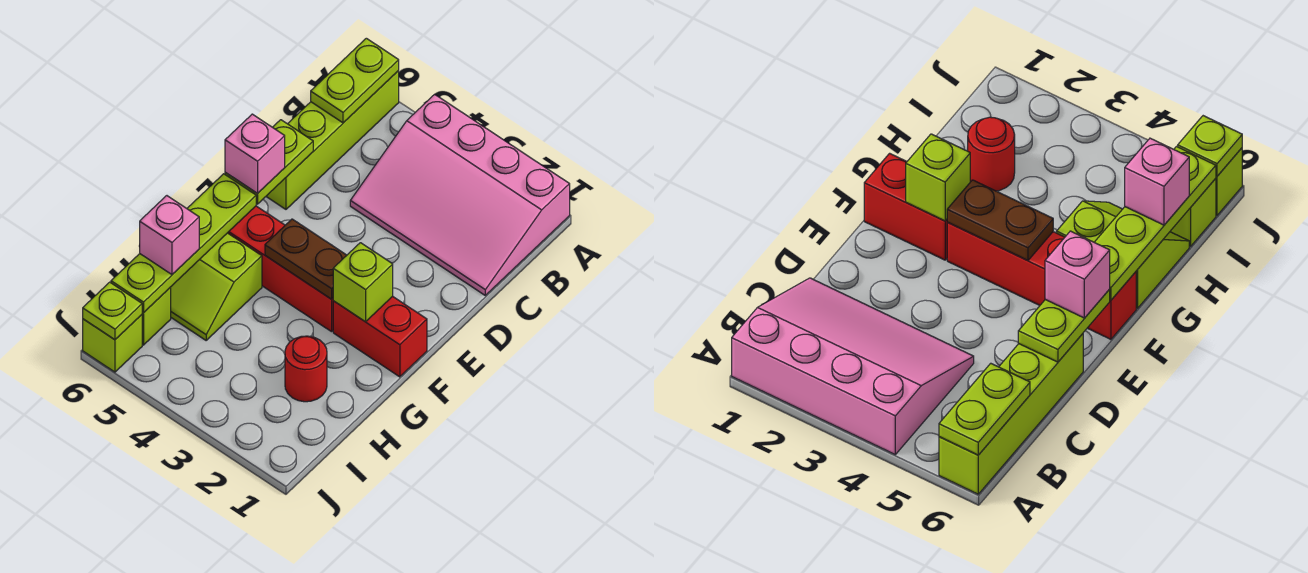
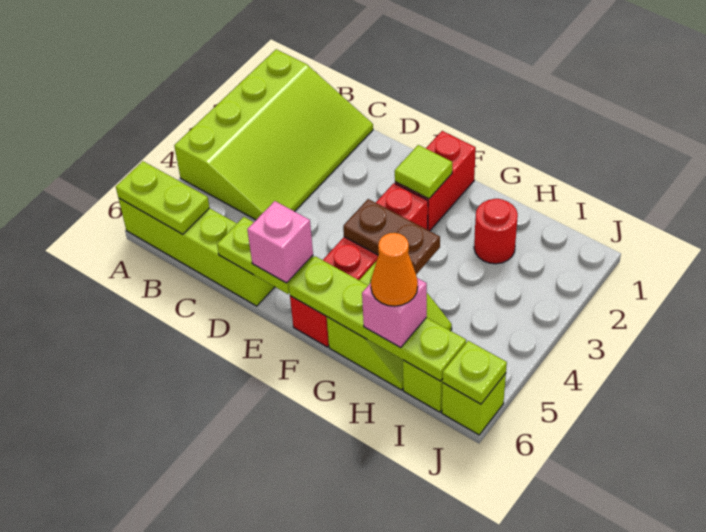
pink 3x4 slope [350,94,570,295] -> lime 3x4 slope [174,49,373,220]
lime 1x1 brick [333,243,393,322] -> lime 1x1 tile [395,145,452,199]
brown 1x2 plate [265,219,347,299] -> brown 1x2 plate turned to [343,199,440,274]
none -> orange 1x1 cone [371,233,418,306]

